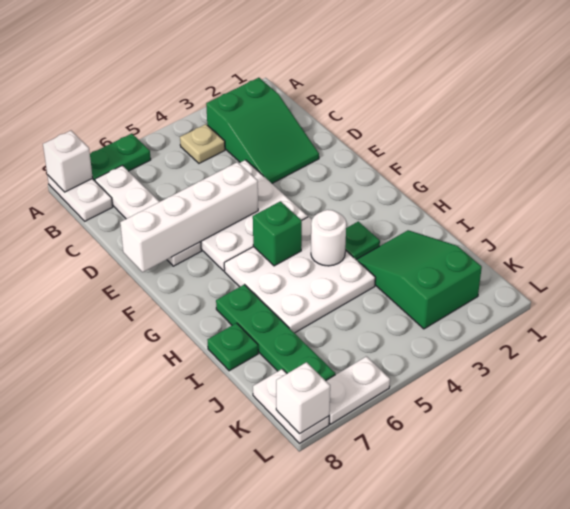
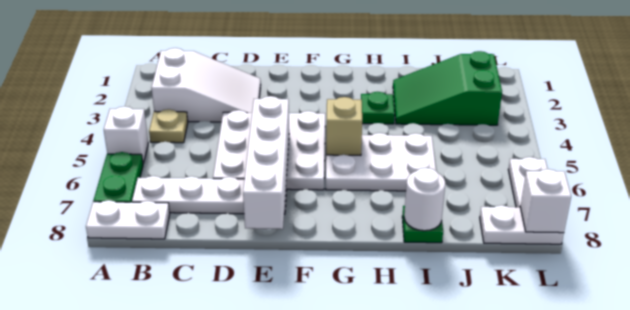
white 1x1 brick [43,131,93,192] -> white 1x1 brick moved to [104,106,148,163]
green 2x3 slope [206,78,319,183] -> white 2x3 slope [151,48,261,122]
white 3x3 plate [224,217,375,333] -> white 2x3 plate [326,133,436,191]
green 1x1 brick [253,201,302,266] -> tan 1x1 brick [326,97,362,155]
white 1x1 round brick [311,210,346,266] -> white 1x1 round brick moved to [404,168,445,231]
green 1x4 plate [216,285,335,381] -> none

